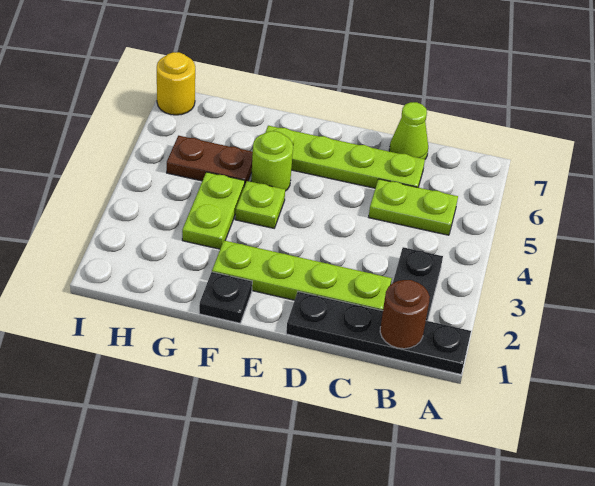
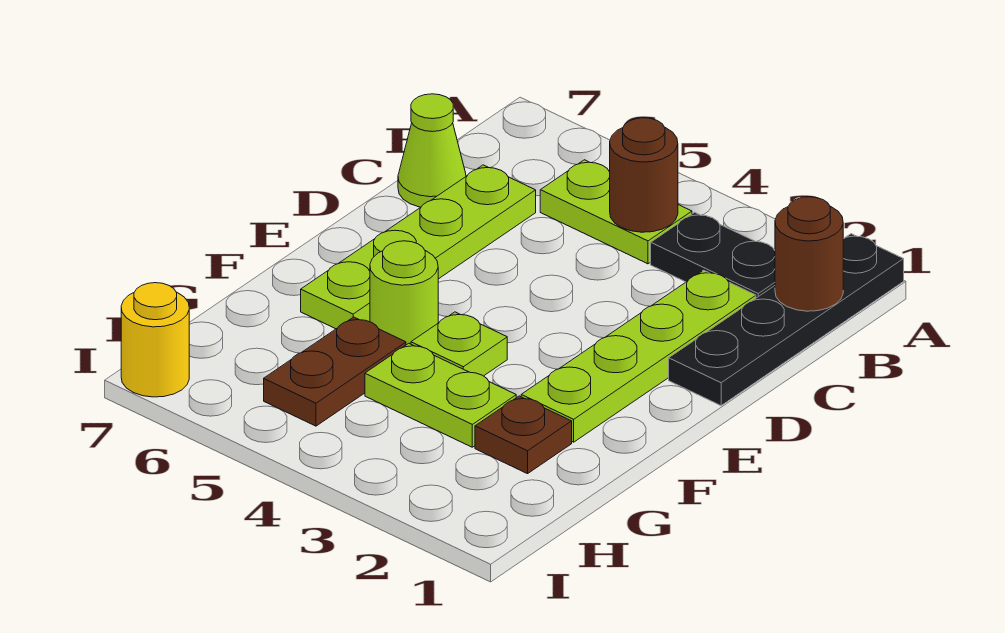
none -> brown 1x1 round brick [610,118,678,232]
lime 1x2 plate [369,179,458,235] -> lime 1x2 plate turned to [540,160,692,264]
black 1x1 plate [199,272,252,323] -> none
none -> brown 1x1 plate [475,396,572,474]

